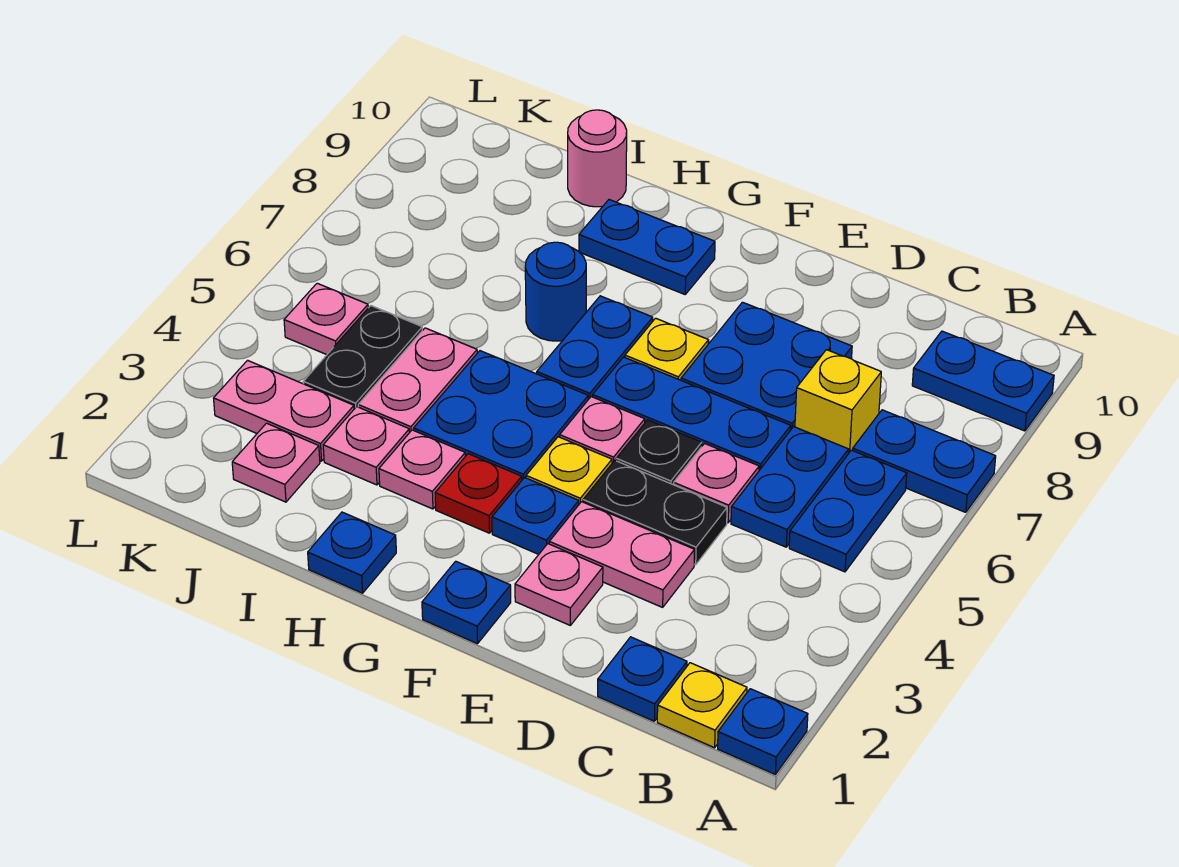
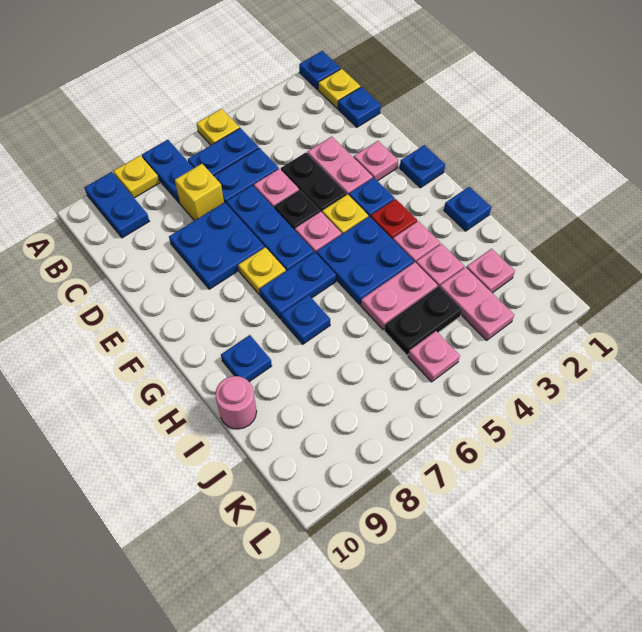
none -> yellow 1x1 plate [197,109,240,145]
none -> yellow 1x1 plate [113,156,159,198]
blue 1x2 plate [579,200,715,294] -> blue 1x1 plate [221,335,272,382]
blue 1x1 round brick [525,242,586,341] -> blue 1x1 plate [281,295,330,344]

